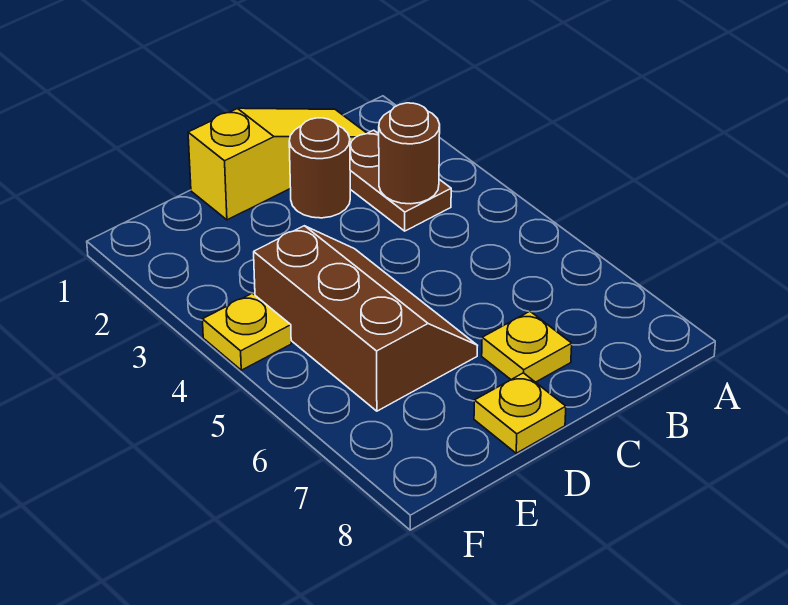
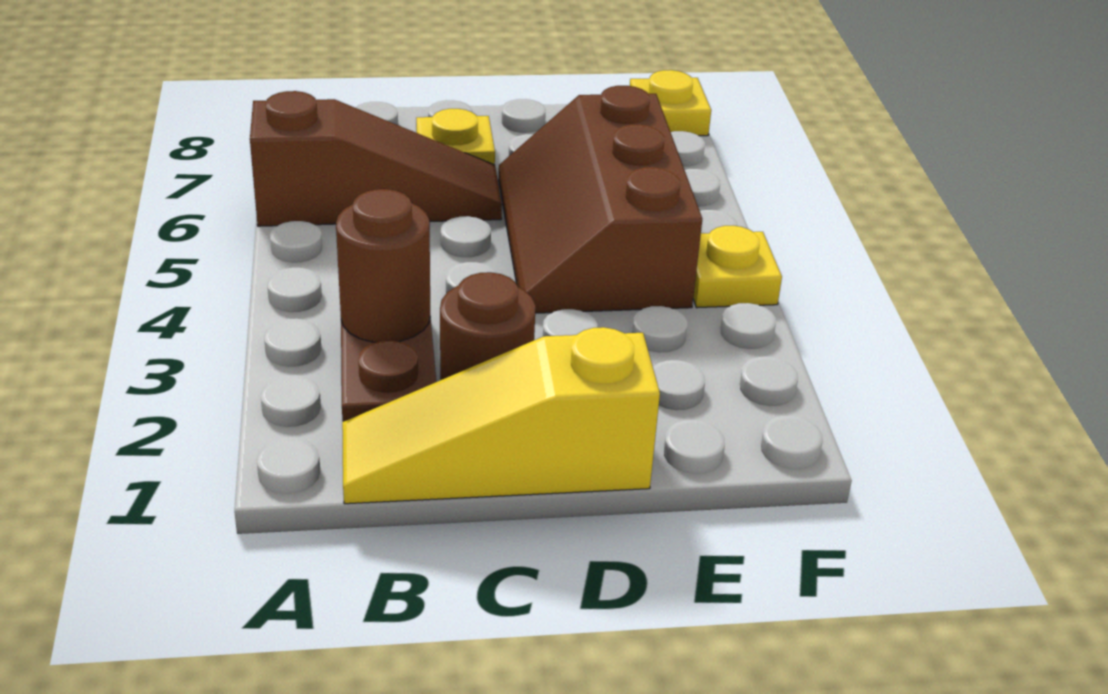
none -> brown 1x3 slope [250,91,502,226]
yellow 1x1 plate [474,373,566,453] -> yellow 1x1 plate moved to [630,70,711,136]

